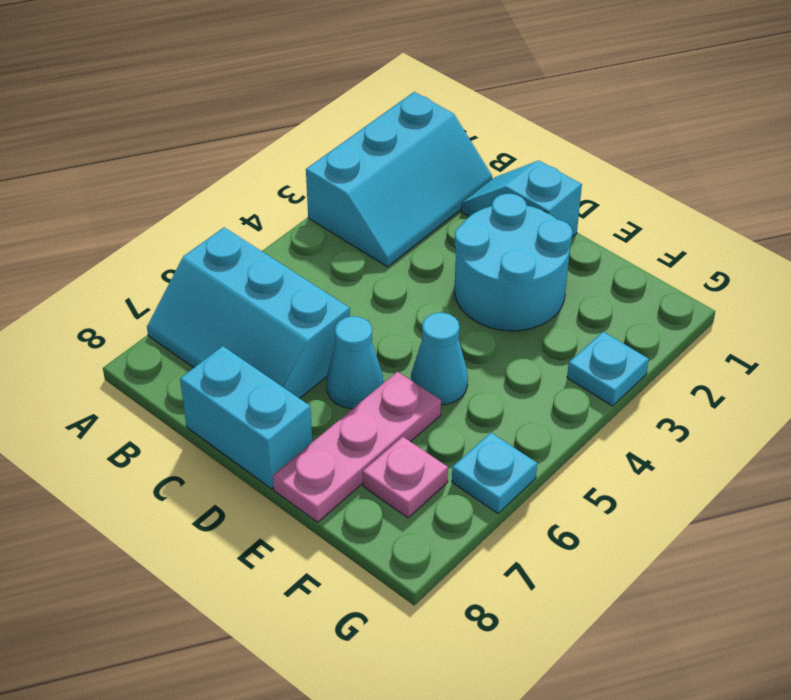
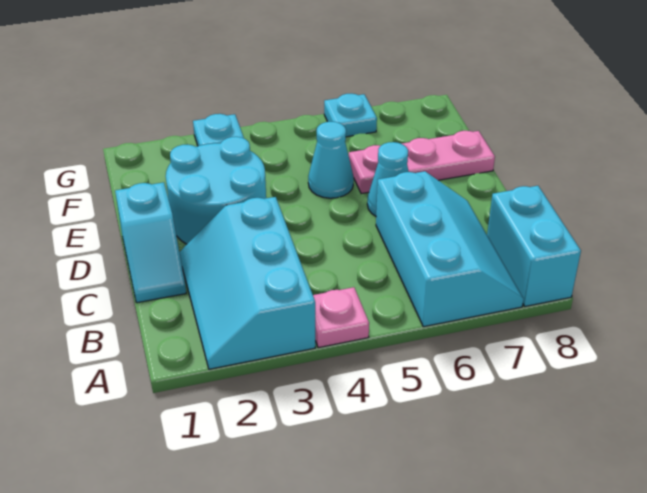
cyan 2x3 slope [306,92,492,267] -> cyan 2x3 slope turned to [179,197,315,369]
cyan 1x2 brick [180,346,312,489] -> cyan 1x2 brick moved to [487,186,581,306]
pink 1x1 plate [363,437,448,518] -> pink 1x1 plate moved to [313,287,369,348]

